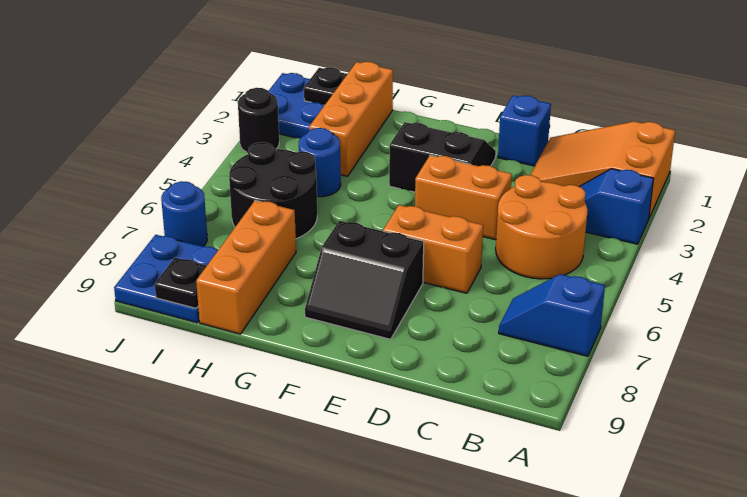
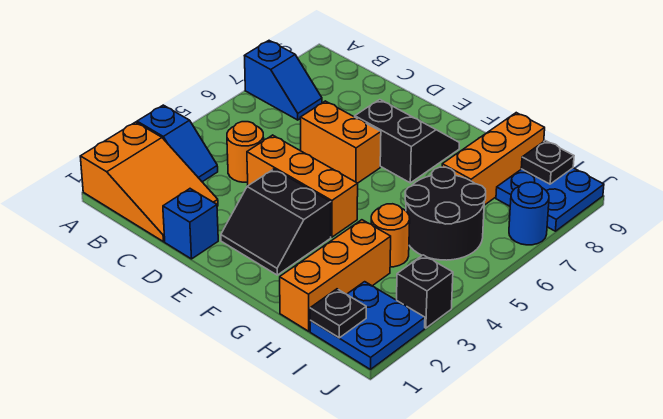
orange 2x2 round brick [496,175,588,279] -> orange 1x1 round brick [227,122,264,182]
orange 1x2 brick [415,155,512,240] -> orange 1x3 brick [247,135,358,237]
blue 1x1 round brick [299,128,341,197] -> orange 1x1 round brick [371,204,410,267]
black 1x1 round brick [238,88,279,152] -> black 1x1 brick [397,255,453,328]

